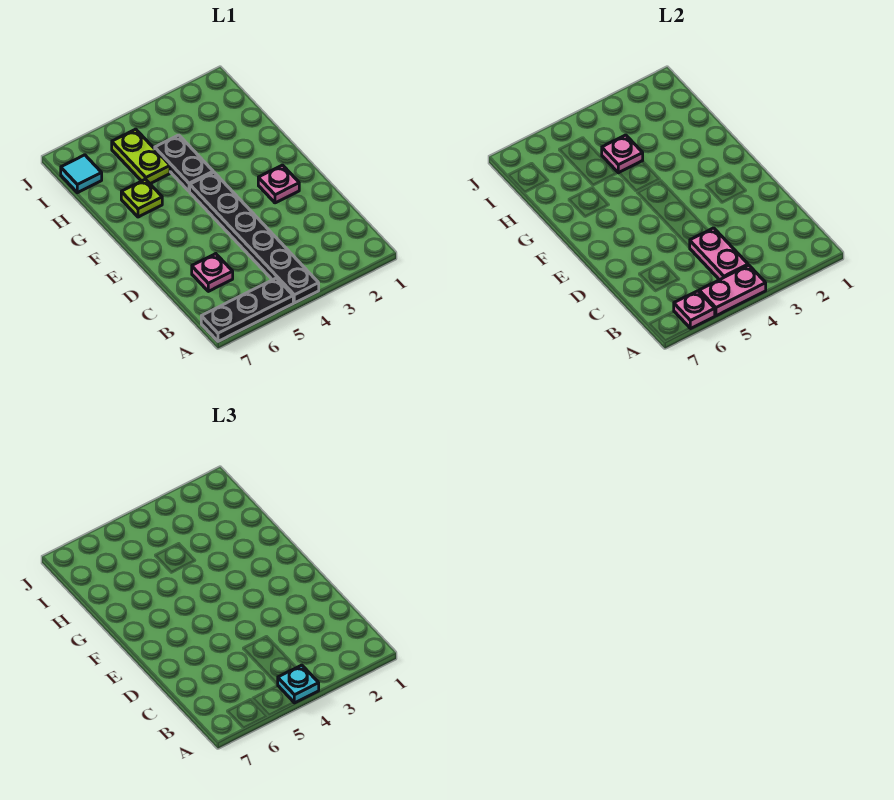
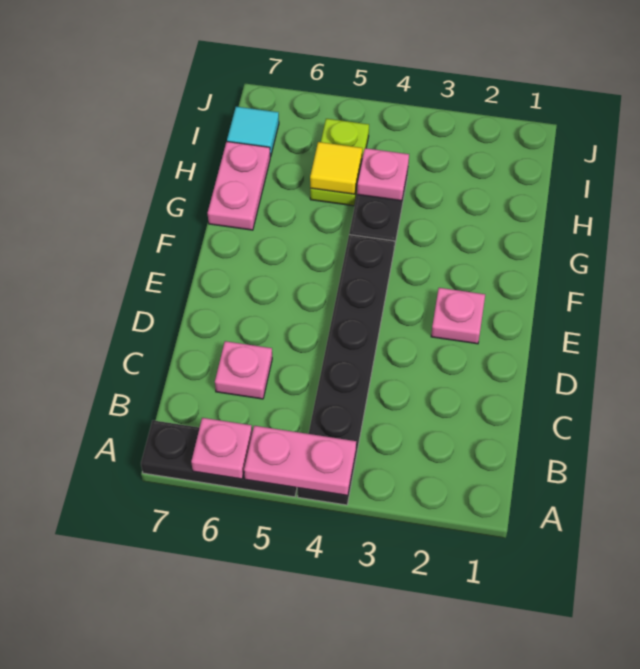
cyan 1x1 plate [278,665,319,703] -> none
pink 1x2 plate [689,228,748,280] -> pink 1x2 plate moved to [208,142,270,230]
lime 1x1 plate [121,179,162,217] -> none
none -> yellow 1x1 tile [310,142,362,194]

